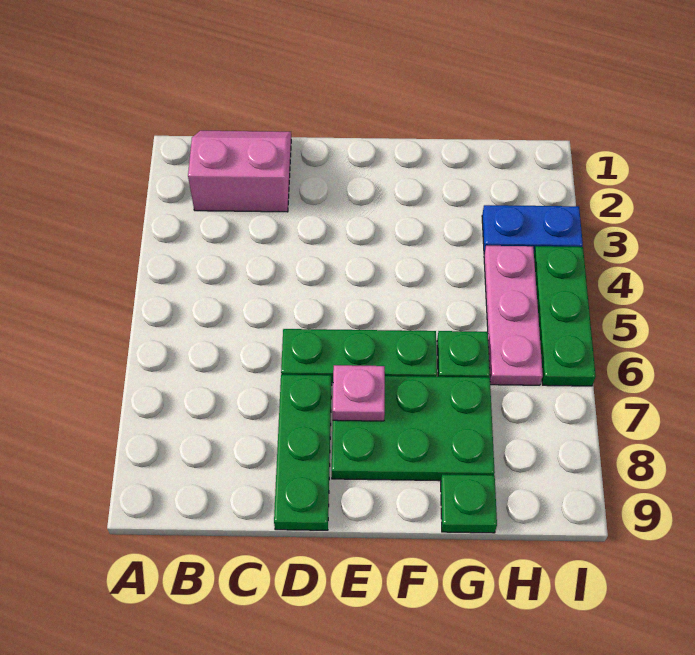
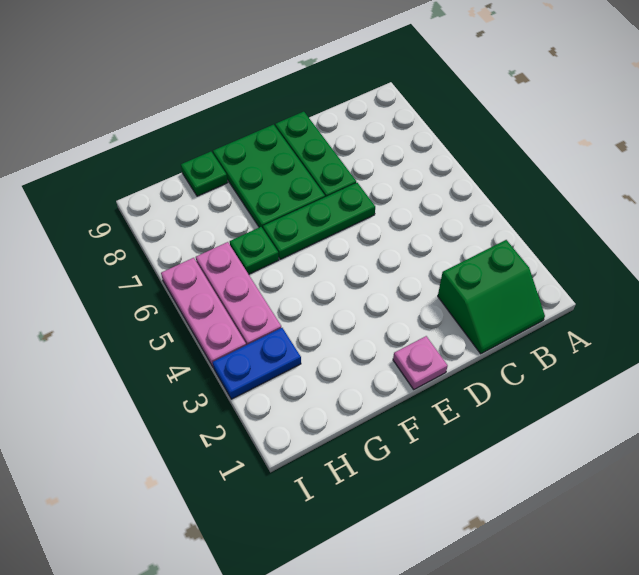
pink 2x2 slope [188,131,291,212] -> green 2x2 slope [438,240,545,354]
green 2x3 plate [332,376,495,481] -> green 2x3 plate turned to [213,125,325,228]
pink 1x1 plate [333,365,385,421] -> pink 1x1 plate moved to [393,336,447,389]
green 1x3 plate [534,246,596,386] -> pink 1x3 plate [161,258,246,366]

